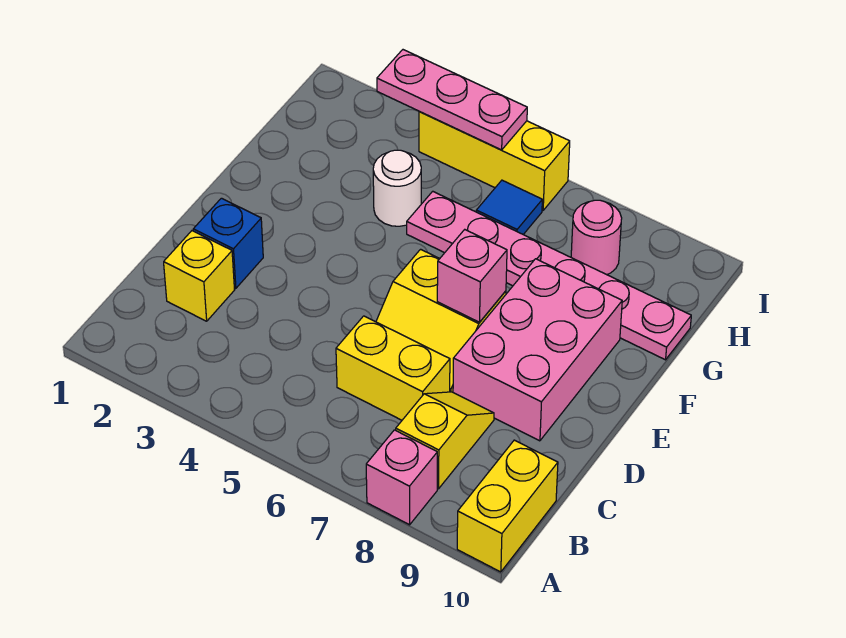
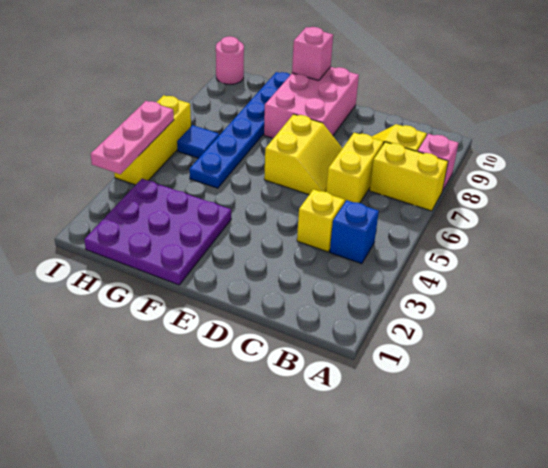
yellow 1x2 brick [457,440,558,572] -> yellow 1x2 brick moved to [370,142,448,211]
yellow 1x1 brick [164,231,234,321] -> yellow 1x1 brick moved to [297,189,345,252]
blue 1x1 brick [193,198,263,288] -> blue 1x1 brick moved to [330,200,379,264]
pink 2x3 brick [453,259,622,441] -> pink 2x3 brick turned to [264,67,359,138]
pink 1x1 brick [437,230,507,322] -> pink 1x1 brick moved to [292,27,333,80]
none -> purple 3x3 plate [84,179,231,285]
white 1x1 round brick [373,150,421,226] -> none
pink 1x6 plate [407,191,691,360] -> blue 1x6 plate [189,72,290,188]
pink 1x1 round brick [571,200,622,275] -> pink 1x1 round brick moved to [216,36,244,84]

